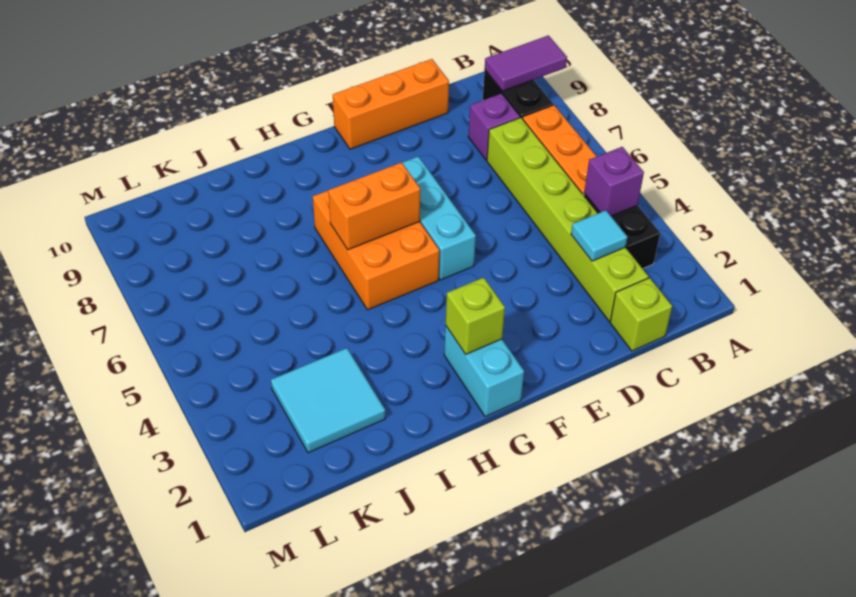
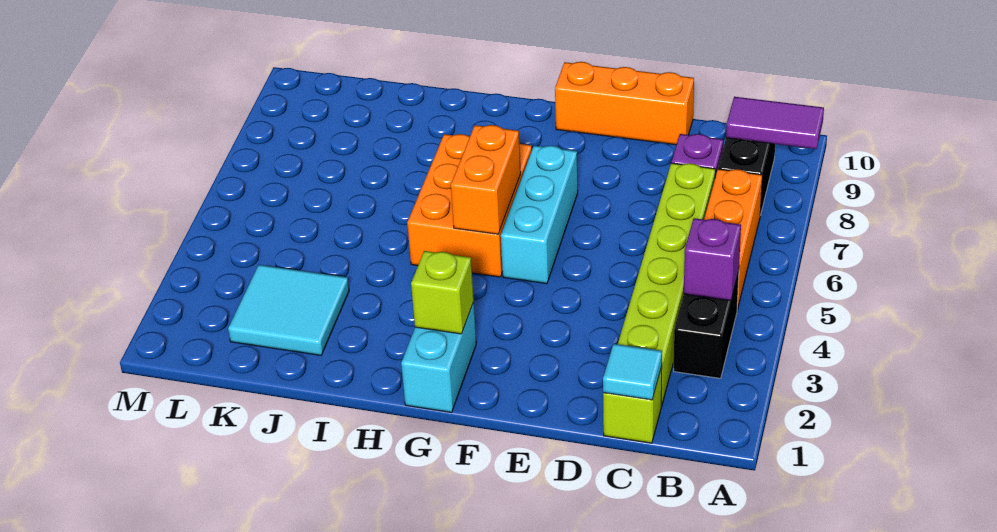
cyan 1x1 tile [571,210,627,261] -> cyan 1x1 tile moved to [603,344,662,400]
orange 1x2 brick [328,162,420,250] -> orange 1x2 brick turned to [451,125,521,234]

